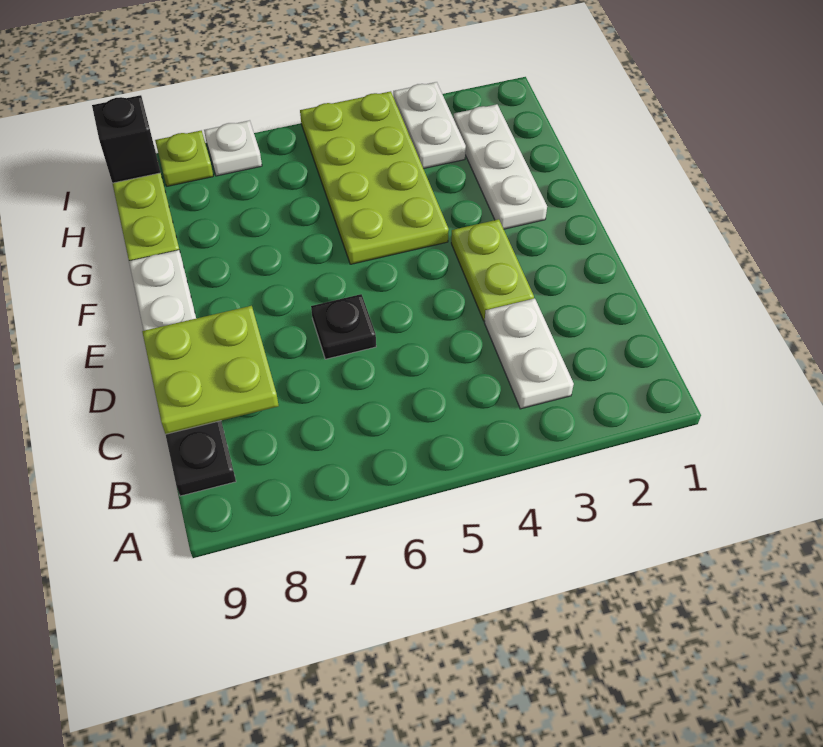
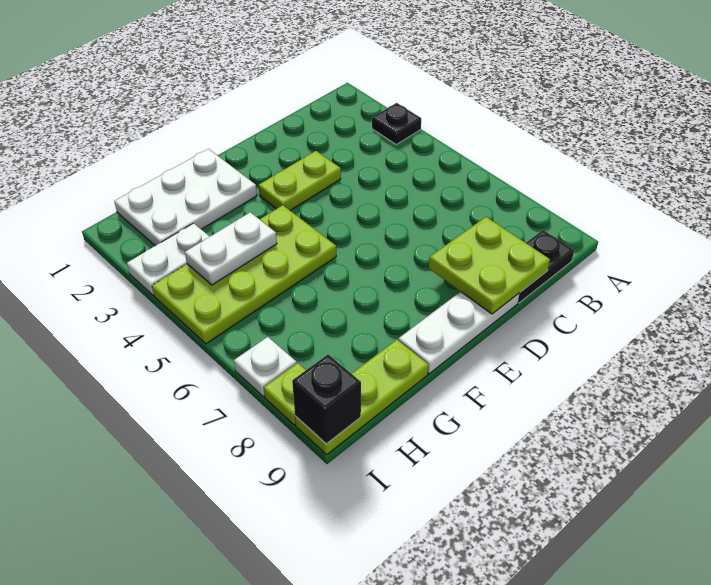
white 1x2 plate [484,298,574,409] -> white 1x2 plate moved to [185,212,277,285]
black 1x1 plate [311,294,376,359] -> black 1x1 plate moved to [372,103,421,144]
white 1x3 plate [453,104,547,229] -> white 2x3 plate [114,149,257,246]

